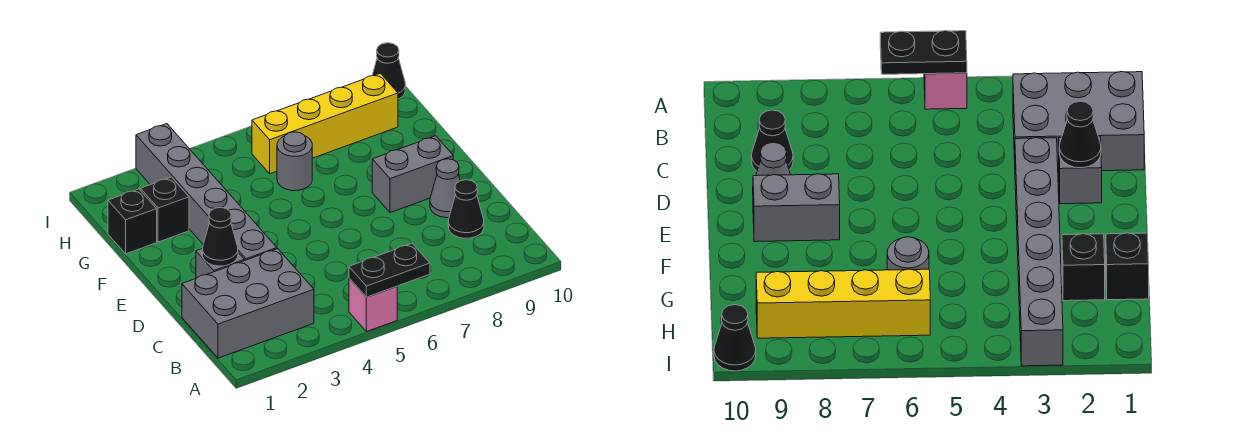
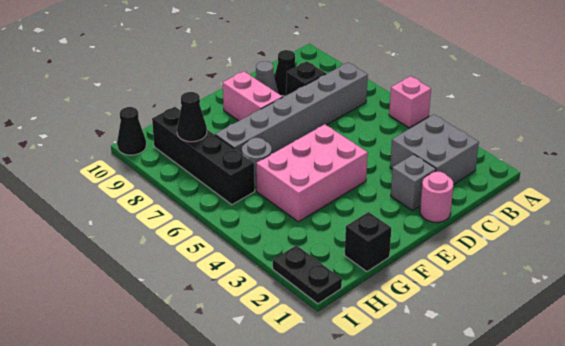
black 1x2 plate [349,244,430,297] -> black 1x2 plate moved to [273,245,342,304]
grey 2x3 brick [182,249,314,358] -> grey 2x2 brick [390,115,479,184]
none -> pink 1x1 round brick [420,172,454,222]
black 1x1 cone [203,208,238,266] -> black 1x1 cone moved to [177,92,207,142]
grey 1x6 brick [136,124,277,261] -> grey 1x6 brick moved to [215,63,368,154]
none -> pink 2x3 brick [256,124,368,222]
grey 1x2 brick [372,136,453,213] -> pink 1x2 brick [223,71,282,121]
black 1x1 brick [140,177,189,242] -> black 1x1 brick moved to [286,61,326,95]
yellow 1x4 brick [252,73,398,174] -> black 1x4 brick [152,107,255,205]

